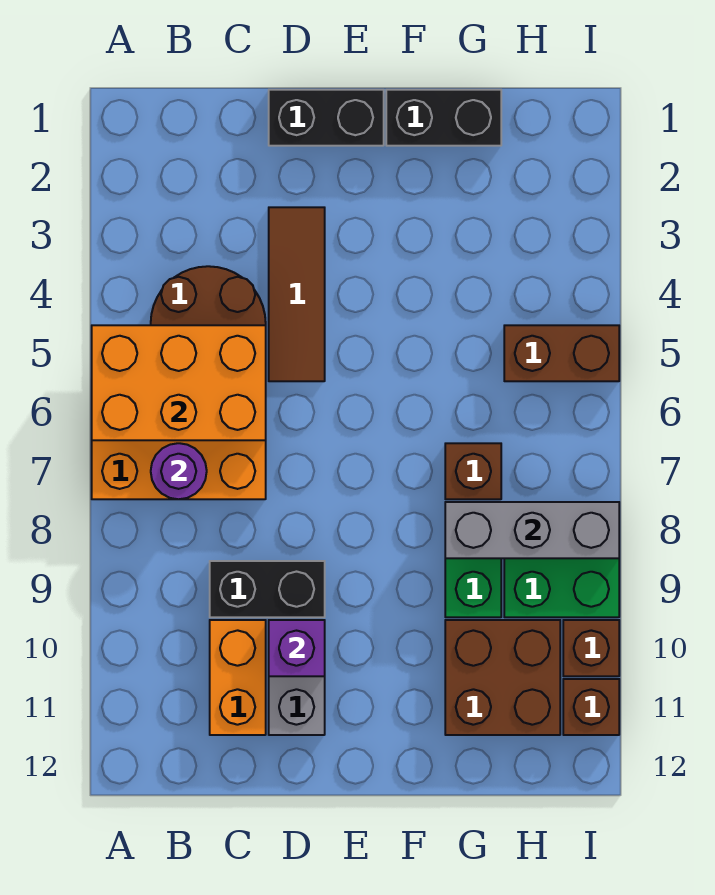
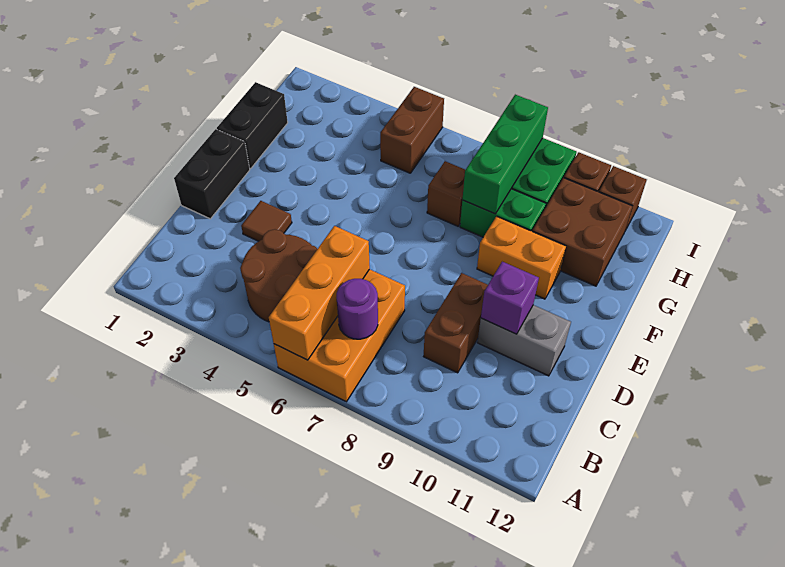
orange 2x3 brick [92,325,266,440] -> orange 1x3 brick [269,226,370,360]
black 1x2 brick [210,561,325,617] -> brown 1x2 brick [424,273,488,373]
orange 1x2 brick [210,620,266,735] -> orange 1x2 brick moved to [477,216,566,299]
brown 1x3 tile [269,207,325,381] -> brown 1x1 tile [241,201,292,241]
grey 1x3 brick [445,502,619,558] -> green 1x3 brick [462,95,548,214]

